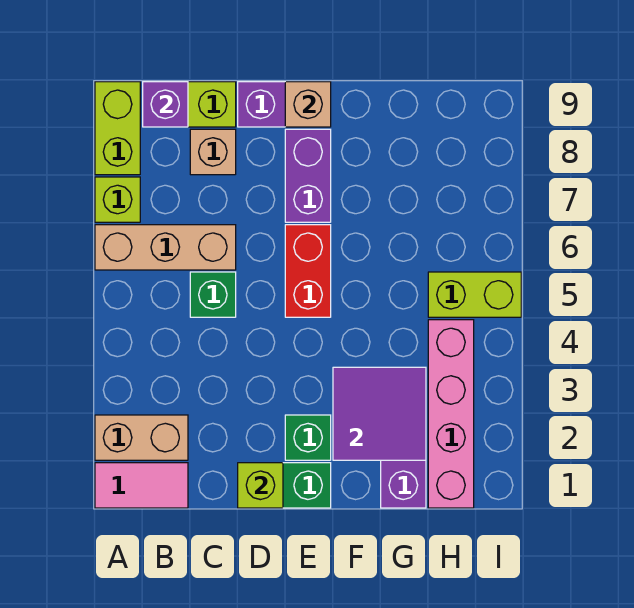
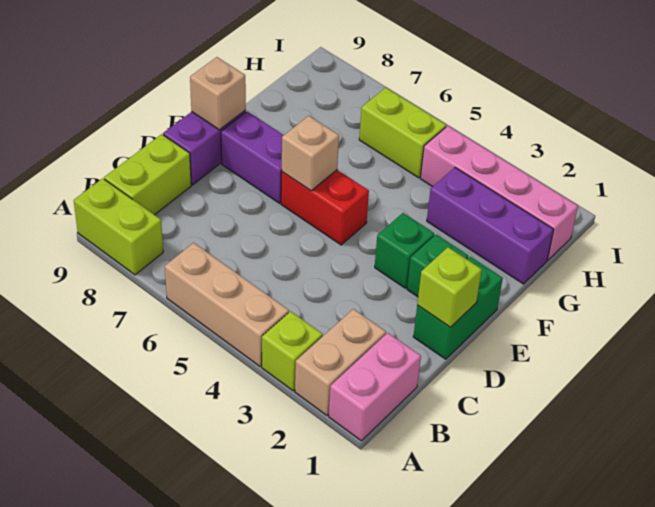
pink 1x2 tile [95,463,188,508] -> pink 1x2 brick [329,333,421,441]
tan 1x3 brick [95,225,236,270] -> tan 1x3 brick turned to [165,243,289,366]
lime 1x1 brick [95,177,140,222] -> lime 1x1 brick moved to [262,311,323,391]
purple 1x1 brick [143,82,188,127] -> none
green 1x1 brick [190,272,236,317] -> green 1x1 brick moved to [375,213,434,288]
tan 1x1 brick [190,129,236,175] -> tan 1x1 brick moved to [282,116,339,191]
purple 2x2 tile [333,367,426,460] -> none
lime 1x2 brick [428,272,521,317] -> lime 1x2 brick turned to [359,88,446,178]

